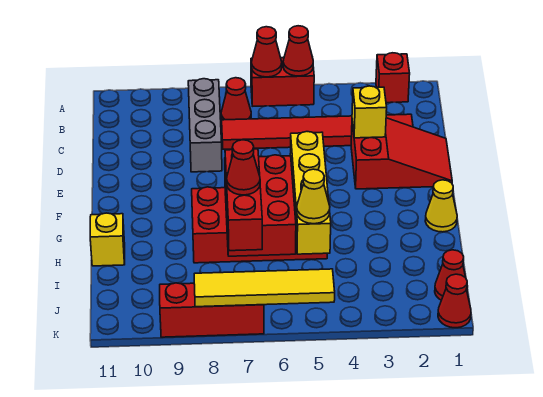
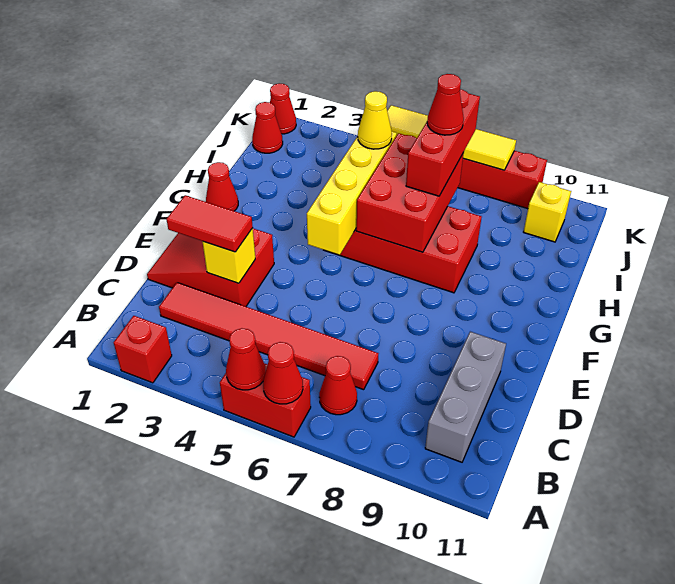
grey 1x3 brick [188,79,222,172] -> grey 1x3 brick moved to [425,332,506,462]
none -> red 1x2 tile [166,195,253,252]
yellow 1x1 cone [425,180,457,232] -> red 1x1 cone [206,162,238,211]
yellow 1x1 brick [90,213,125,266] -> yellow 1x1 brick moved to [524,182,571,242]

